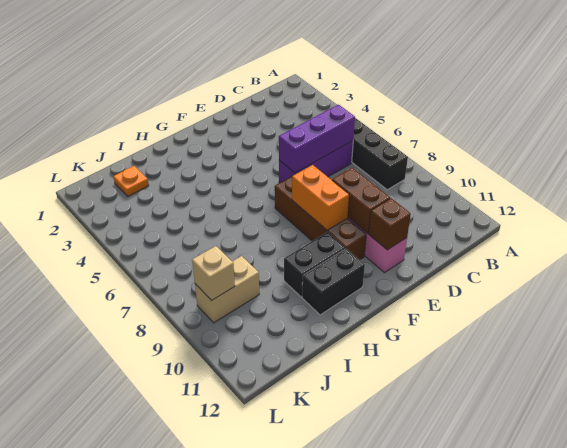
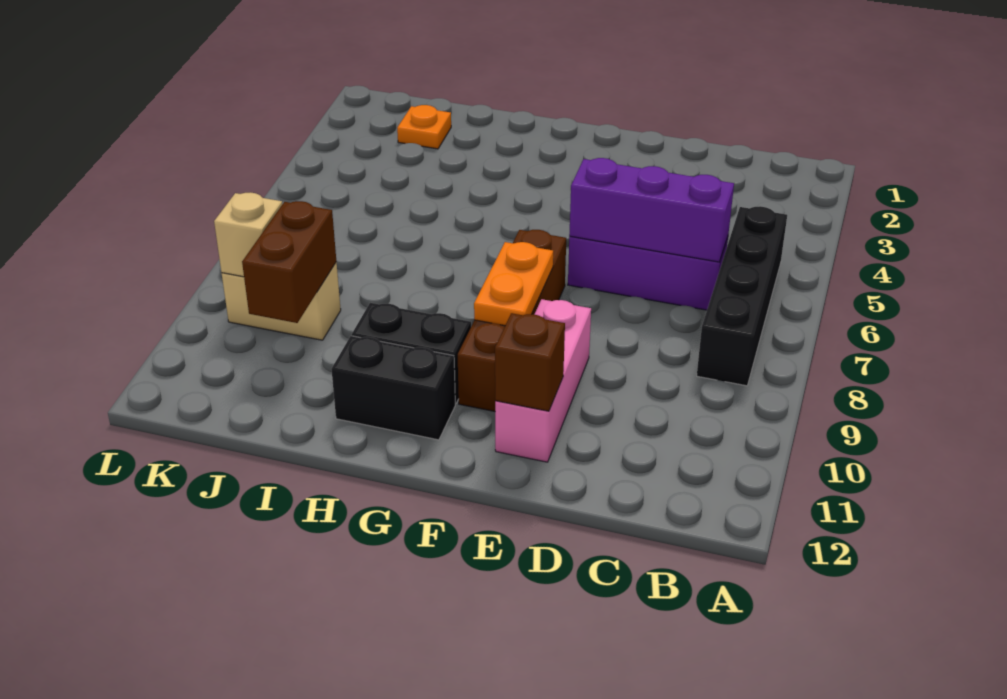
brown 1x2 brick [332,168,390,233] -> brown 1x2 brick moved to [242,201,336,323]
orange 1x2 brick [292,165,349,230] -> orange 1x2 plate [474,242,553,326]

